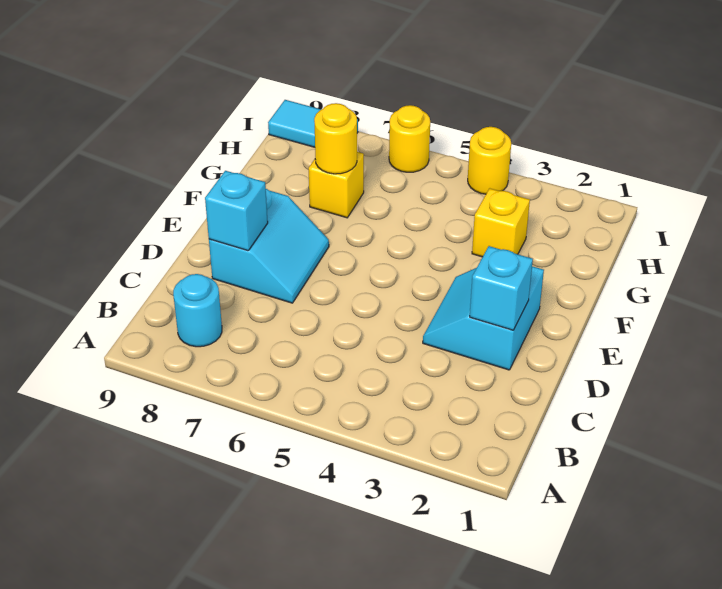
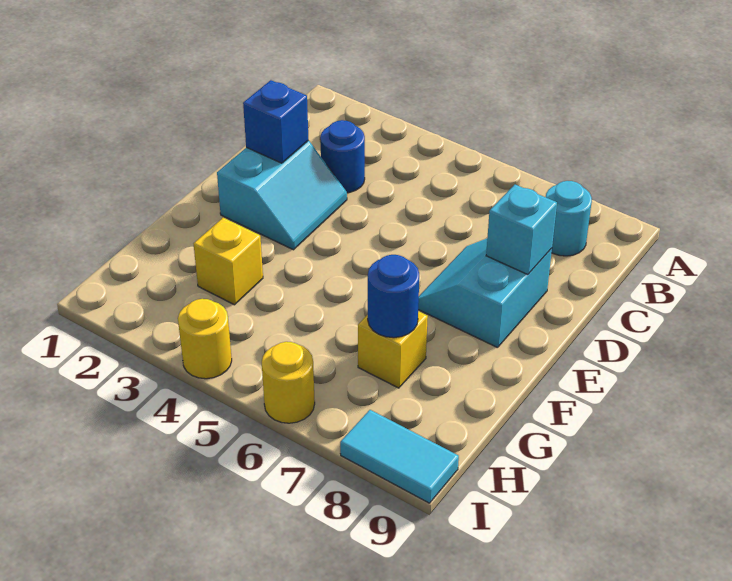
none -> blue 1x1 round brick [320,120,365,193]
cyan 1x1 brick [470,246,533,330] -> blue 1x1 brick [243,80,308,163]
yellow 1x1 round brick [314,103,357,174] -> blue 1x1 round brick [368,255,419,338]

